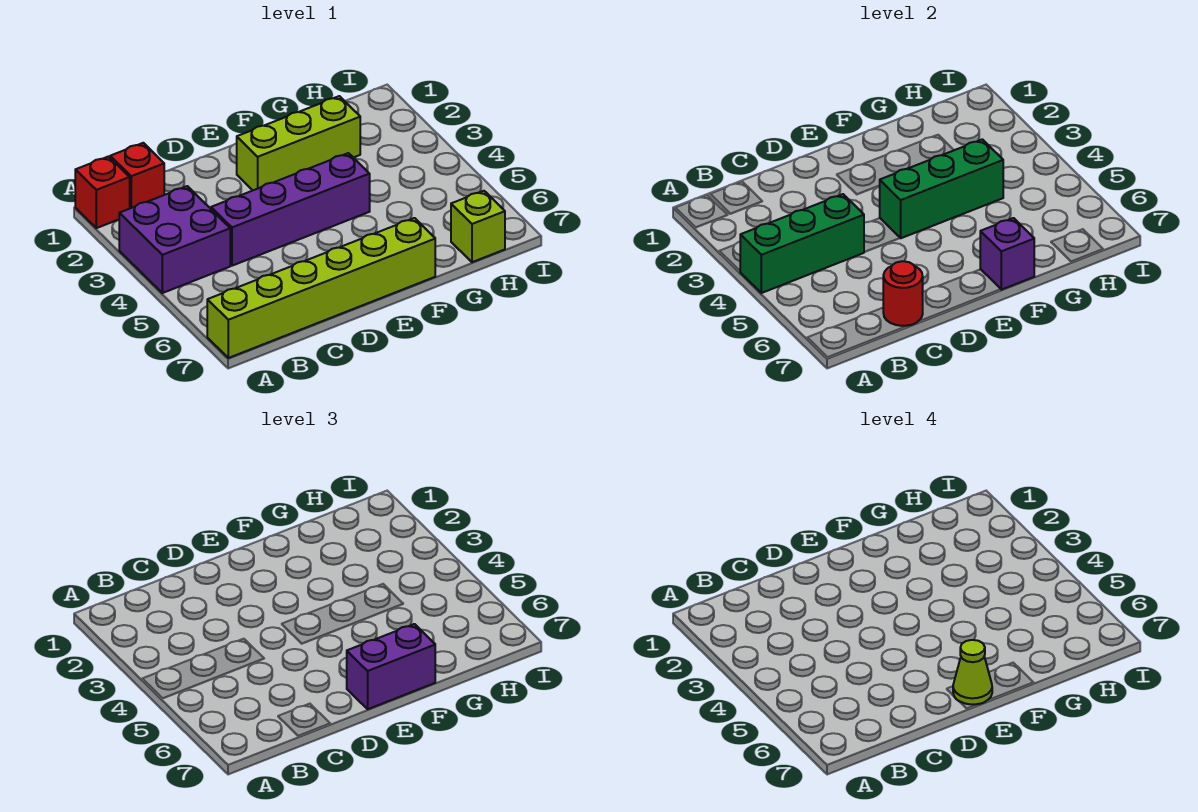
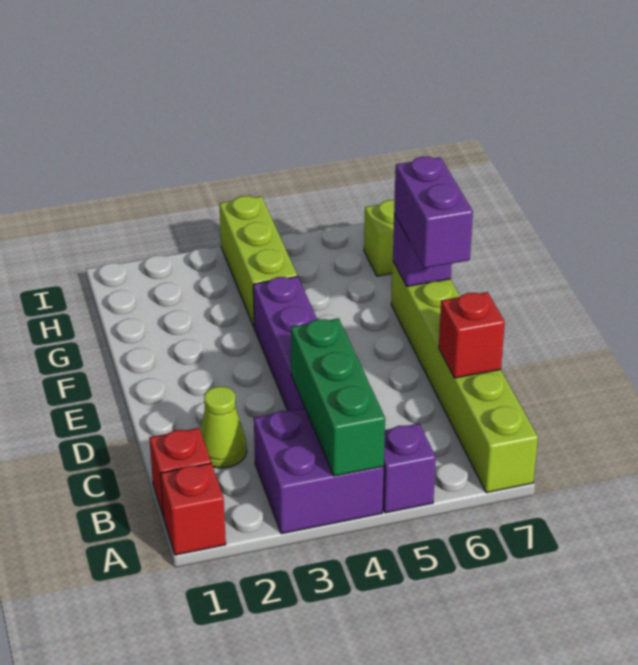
none -> purple 1x1 brick [383,424,436,513]
red 1x1 round brick [883,261,923,326] -> red 1x1 brick [439,292,505,378]
lime 1x3 brick [237,96,360,190] -> lime 1x3 brick moved to [219,196,297,327]
green 1x3 brick [879,139,1003,238] -> none
lime 1x1 cone [953,640,992,704] -> lime 1x1 cone moved to [200,387,247,468]

